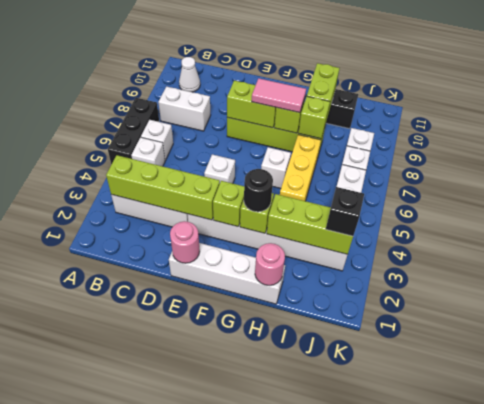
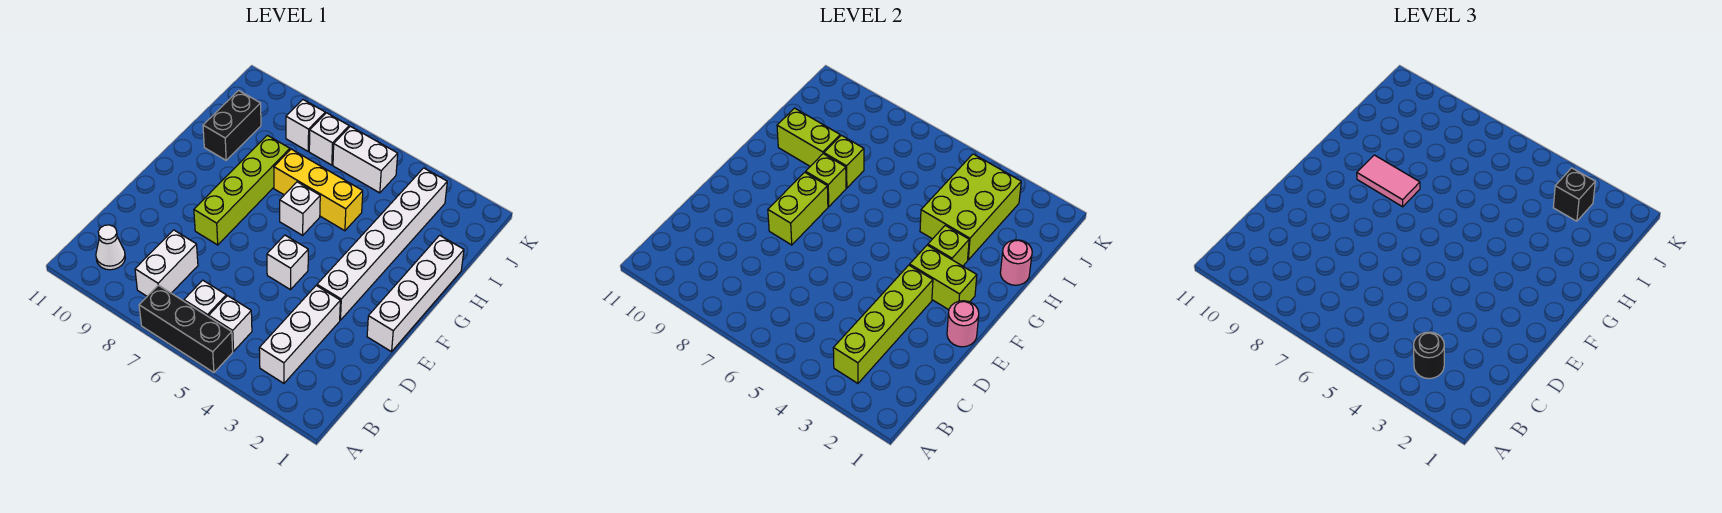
lime 1x1 brick [213,181,244,227] -> lime 1x2 brick [910,245,977,310]
pink 1x2 tile [252,78,306,113] -> pink 1x2 tile turned to [1357,155,1420,207]
black 1x1 round brick [244,169,273,212] -> black 1x1 round brick moved to [1414,332,1444,379]
lime 1x3 brick [267,194,353,254] -> lime 2x3 brick [920,154,1021,260]

